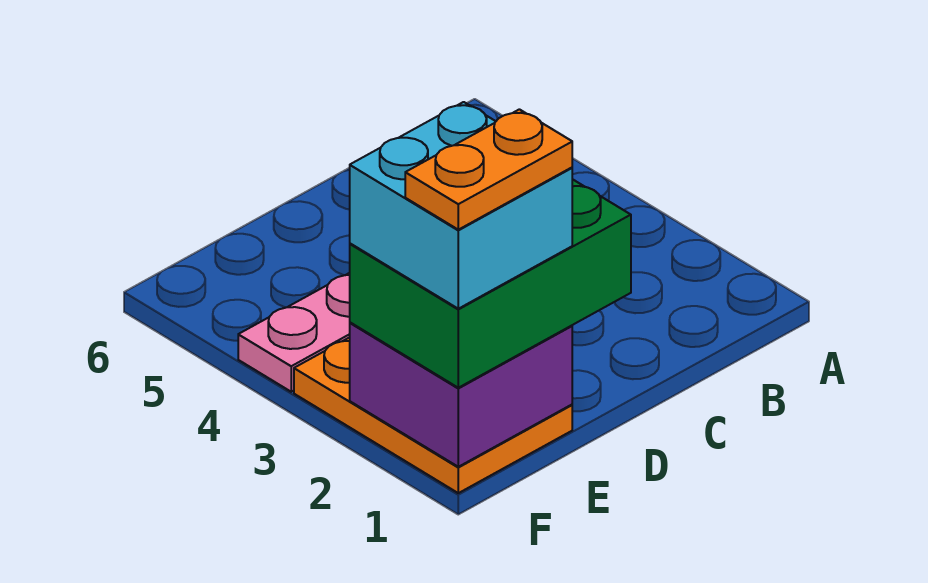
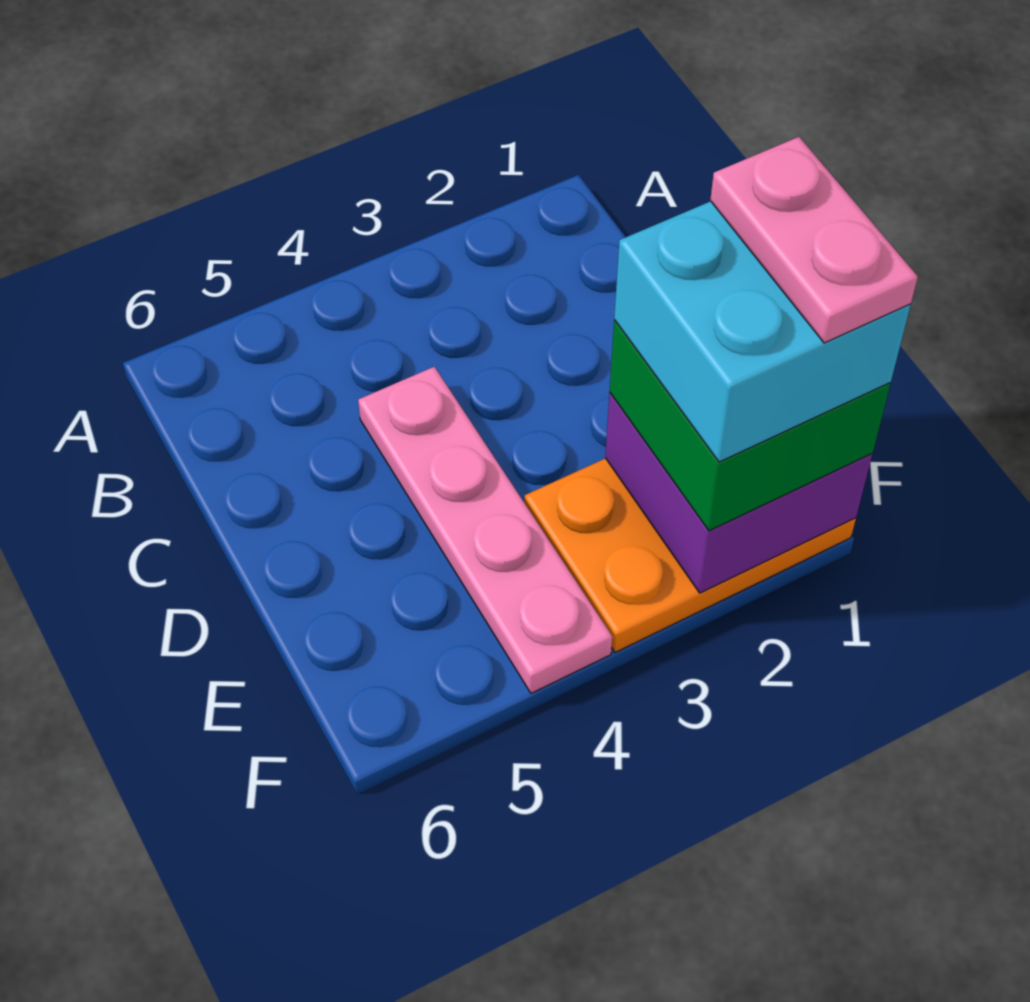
green 2x3 brick [350,179,631,388] -> green 2x2 brick [610,320,891,531]
orange 1x2 plate [405,109,572,230] -> pink 1x2 plate [710,137,918,343]

